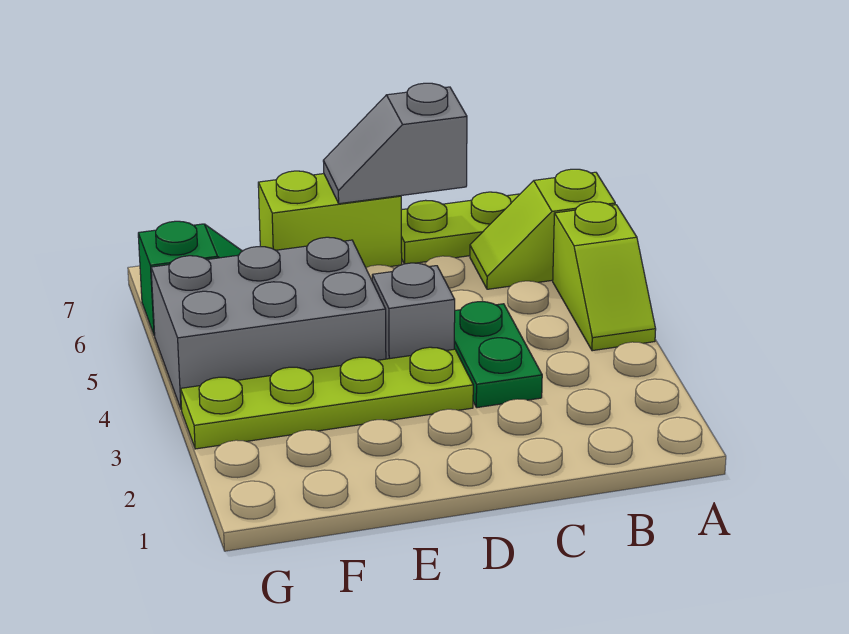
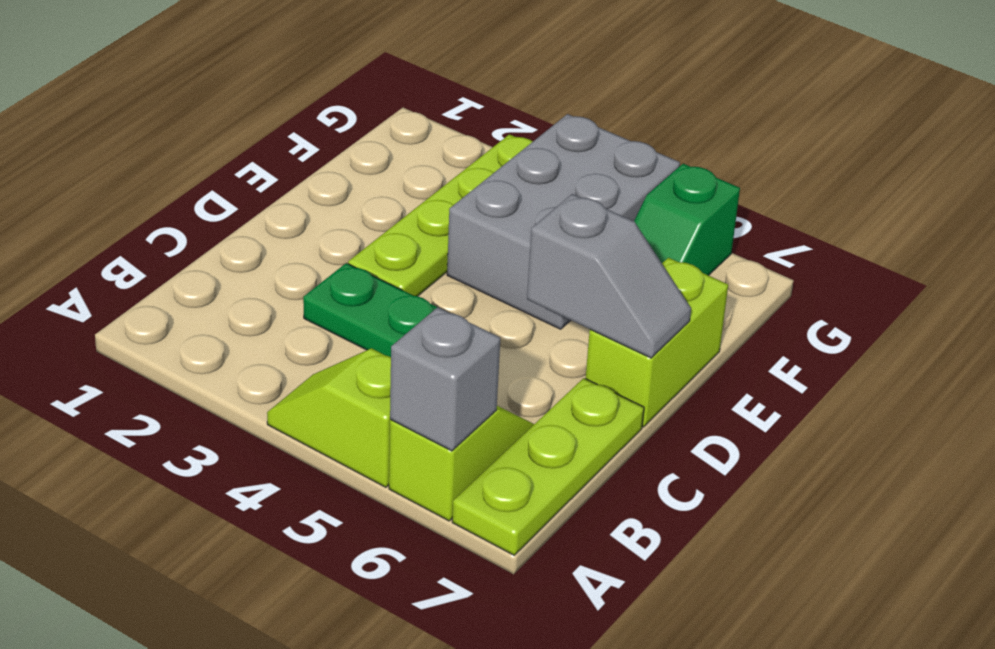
grey 1x2 slope [323,83,467,204] -> grey 1x2 slope turned to [527,194,691,358]
grey 1x1 brick [372,263,455,359] -> grey 1x1 brick moved to [390,307,500,451]

